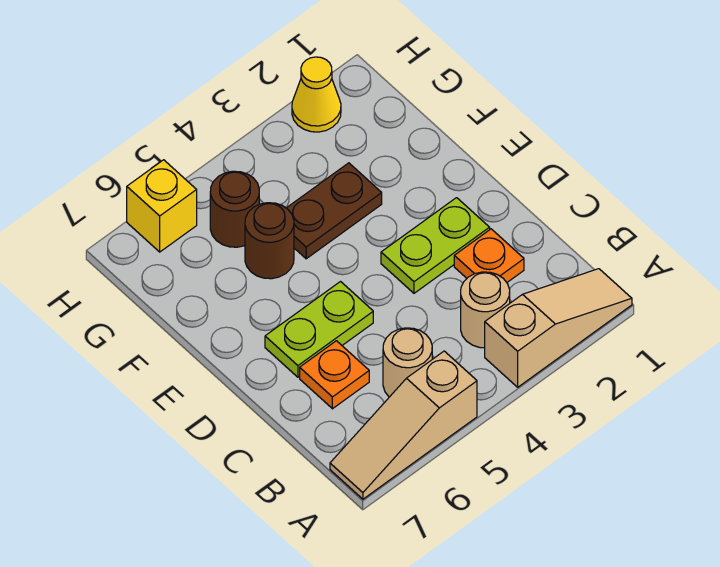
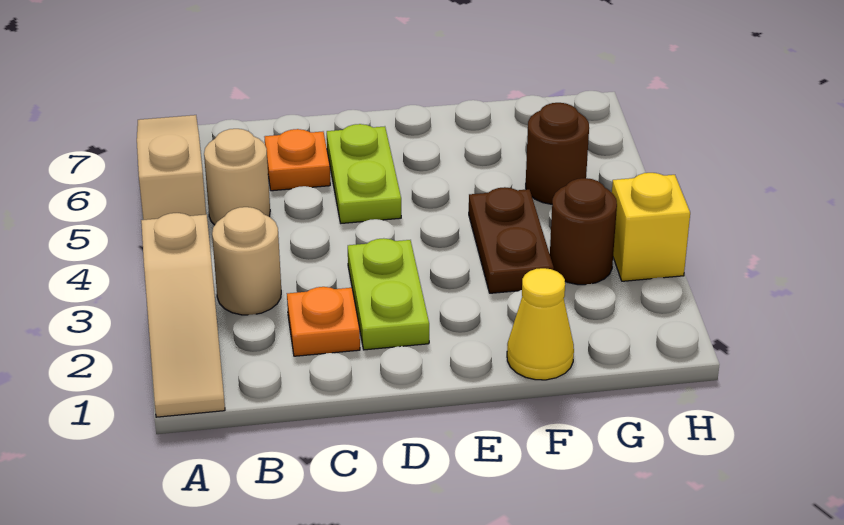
brown 1x1 round brick [245,203,294,279] -> brown 1x1 round brick moved to [550,178,617,285]
yellow 1x1 cone [292,57,341,132] -> yellow 1x1 cone moved to [507,268,574,380]
yellow 1x1 brick [127,160,197,252] -> yellow 1x1 brick moved to [612,173,690,281]

